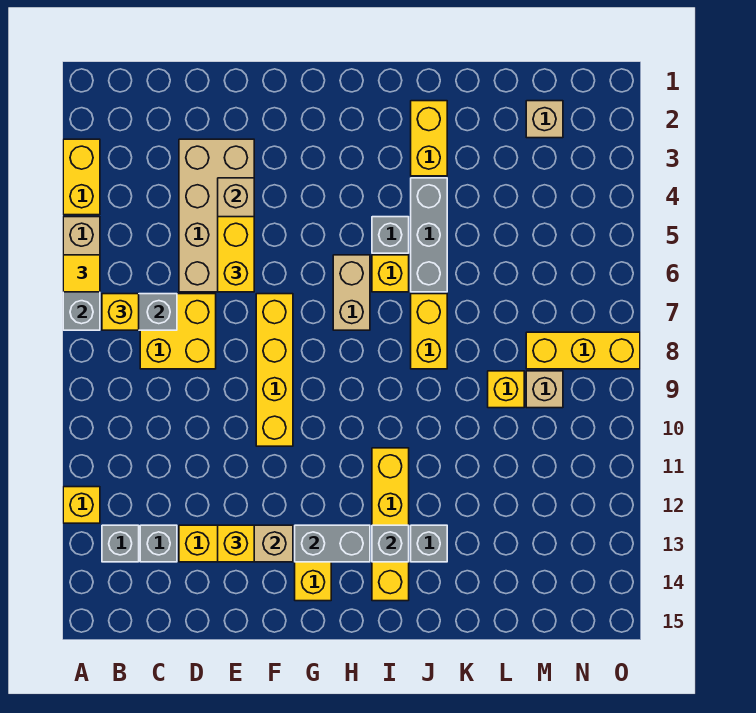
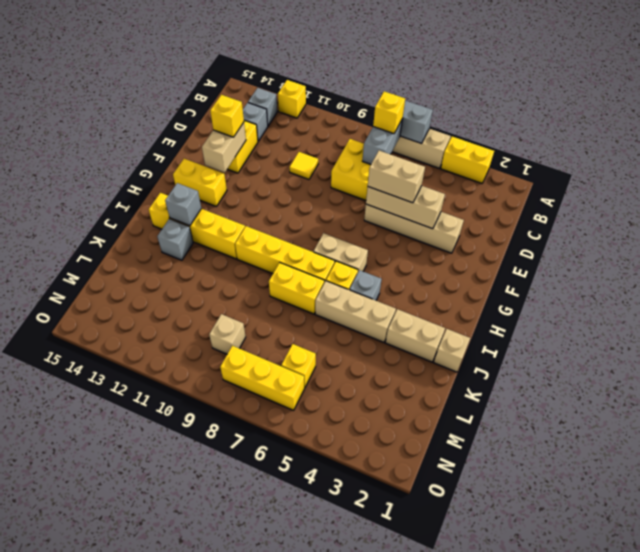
yellow 1x1 tile [63,255,100,292] -> yellow 1x1 tile moved to [289,152,318,179]
tan 2x4 brick [179,139,254,292] -> tan 1x4 brick [364,204,464,253]
yellow 1x2 brick [218,217,254,292] -> tan 1x2 brick [368,151,425,203]
yellow 1x4 brick [256,294,293,446] -> yellow 1x4 brick moved to [235,226,335,283]
grey 1x2 brick [295,525,370,562] -> none
yellow 1x2 brick [411,101,447,176] -> tan 1x2 brick [385,309,445,362]
grey 1x3 brick [411,178,447,292] -> tan 1x3 brick [315,281,396,342]
yellow 1x1 brick [488,371,524,408] -> yellow 1x1 brick moved to [281,344,316,387]
tan 1x1 brick [526,101,563,138] -> tan 1x1 brick moved to [434,329,470,372]
yellow 1x3 brick [526,332,640,369] -> yellow 1x3 brick turned to [220,346,305,410]

